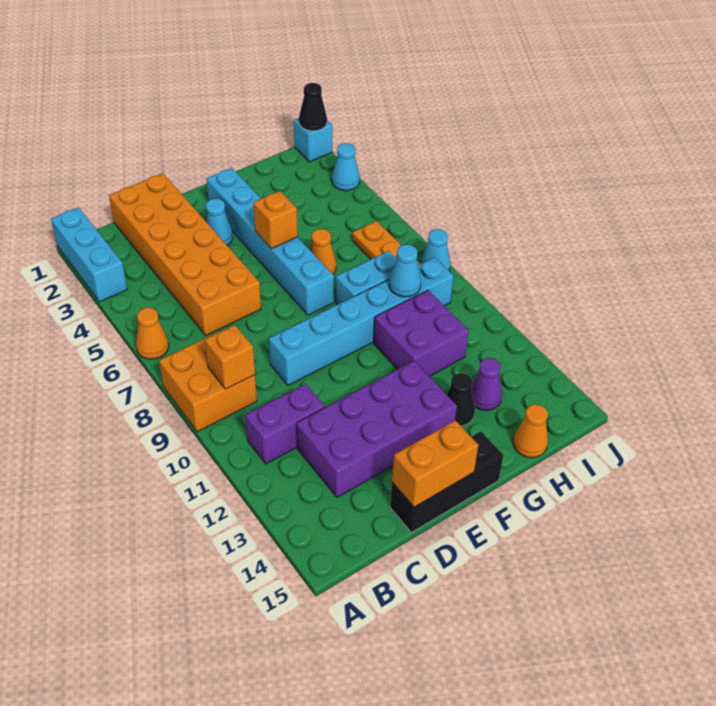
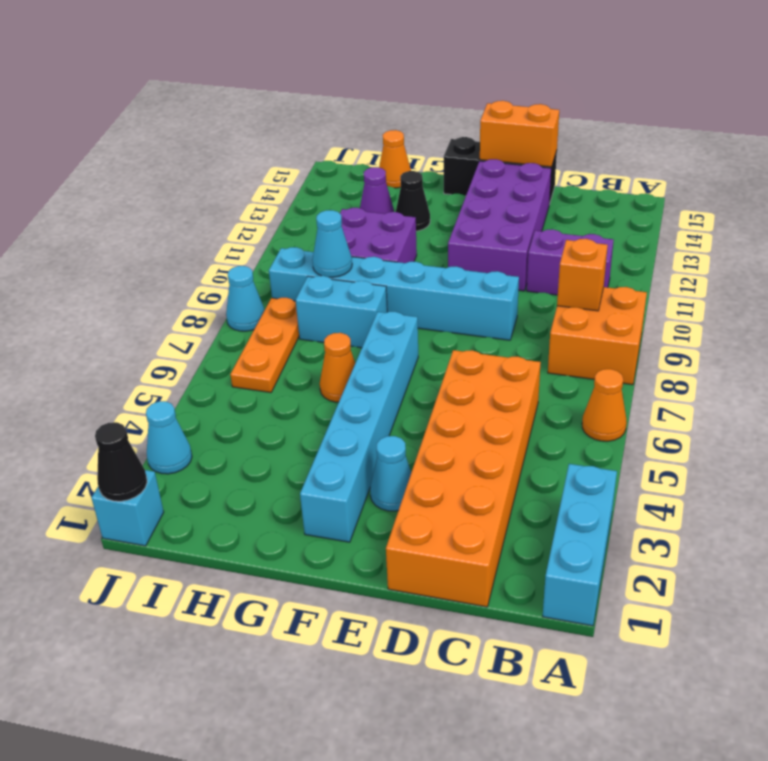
purple 2x4 brick [297,361,457,497] -> purple 2x4 brick turned to [448,159,551,291]
orange 1x1 brick [254,191,298,249] -> none

